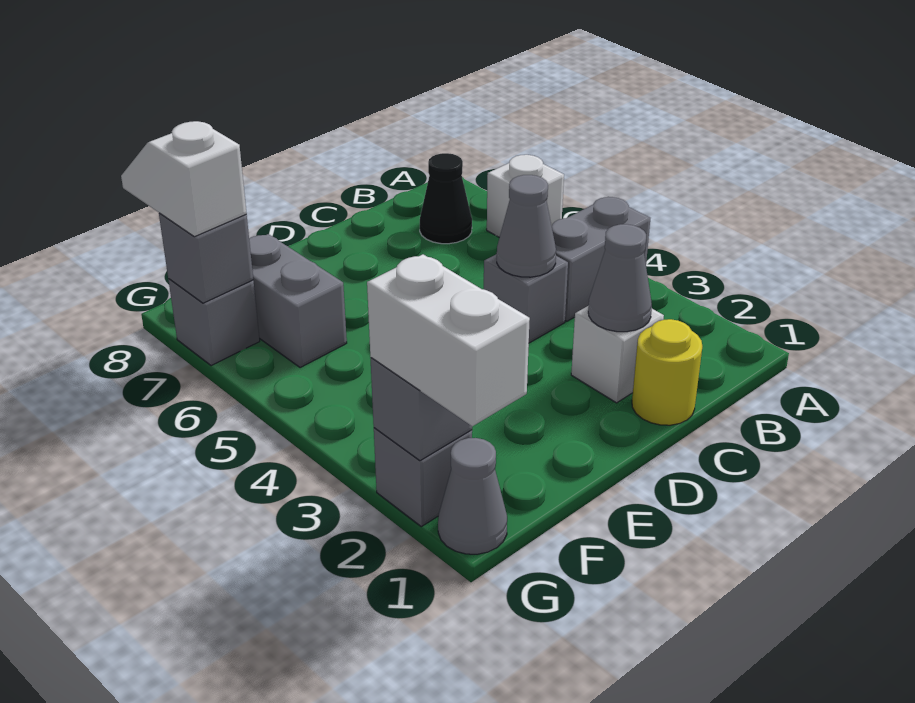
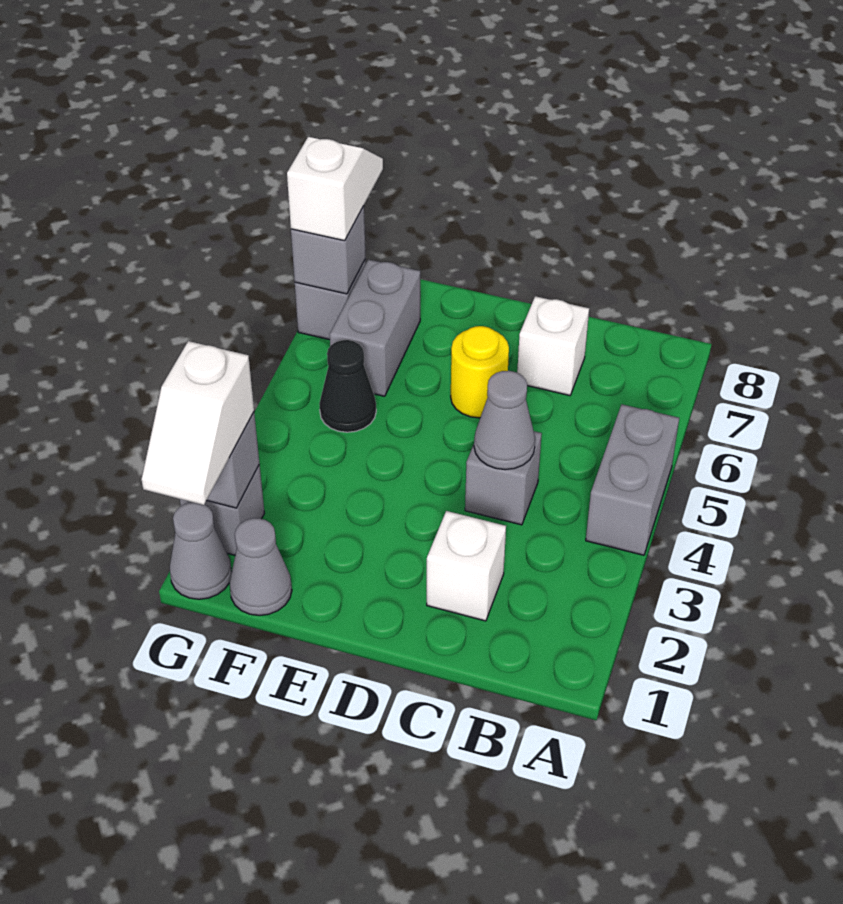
grey 1x2 brick [552,197,650,321] -> grey 1x2 brick turned to [586,404,679,555]
white 1x1 brick [487,155,564,237] -> white 1x1 brick moved to [517,296,589,395]
black 1x1 cone [420,153,472,244] -> black 1x1 cone moved to [319,340,376,432]
yellow 1x1 round brick [632,319,702,425] -> yellow 1x1 round brick moved to [451,326,509,418]
grey 1x1 cone [588,224,652,332] -> grey 1x1 cone moved to [229,518,292,616]
white 1x2 brick [367,254,530,426] -> white 1x2 slope [142,341,254,505]

